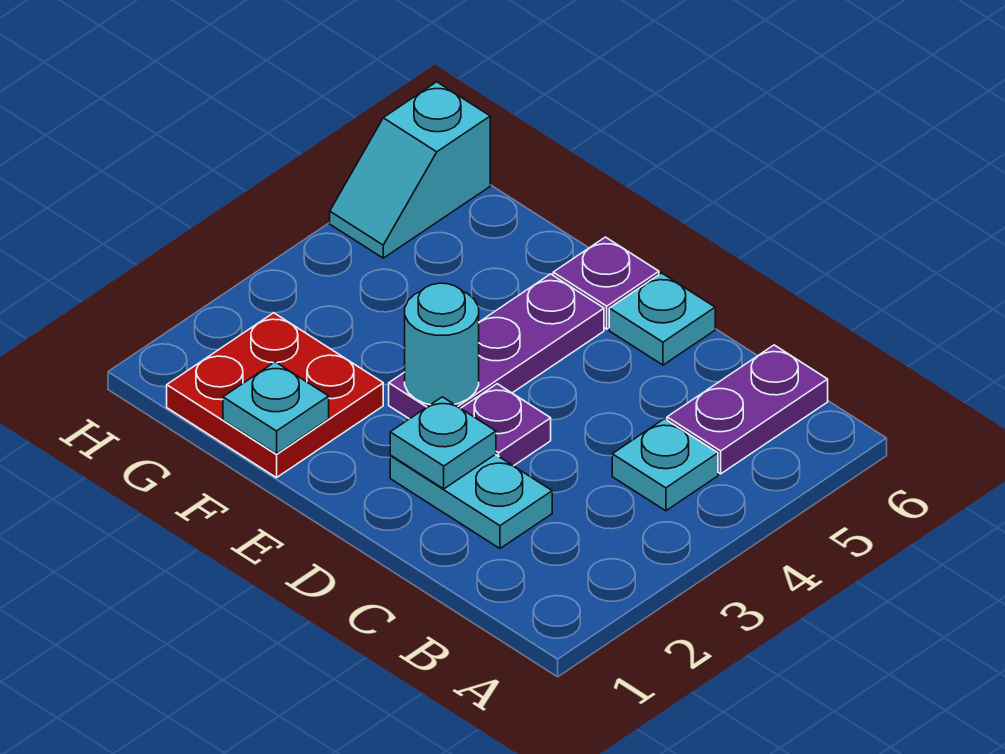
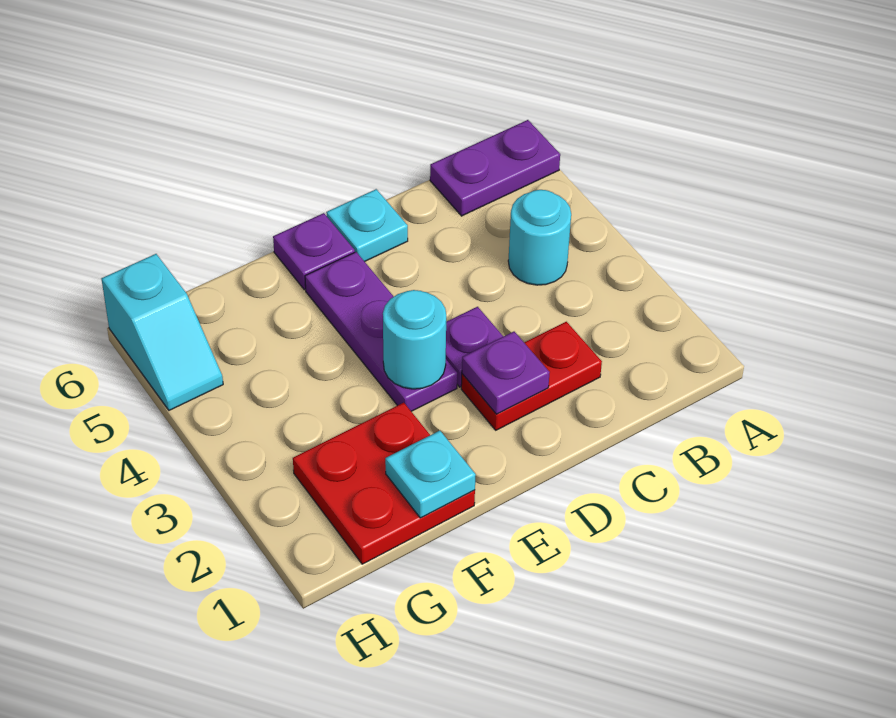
cyan 1x1 plate [612,419,718,511] -> cyan 1x1 round brick [508,190,571,285]
purple 1x2 plate [667,345,828,474] -> purple 1x2 plate turned to [430,120,560,216]
cyan 1x2 plate [390,454,552,548] -> red 1x2 plate [461,322,602,430]
cyan 1x1 plate [390,397,496,489] -> purple 1x1 plate [462,332,550,414]

